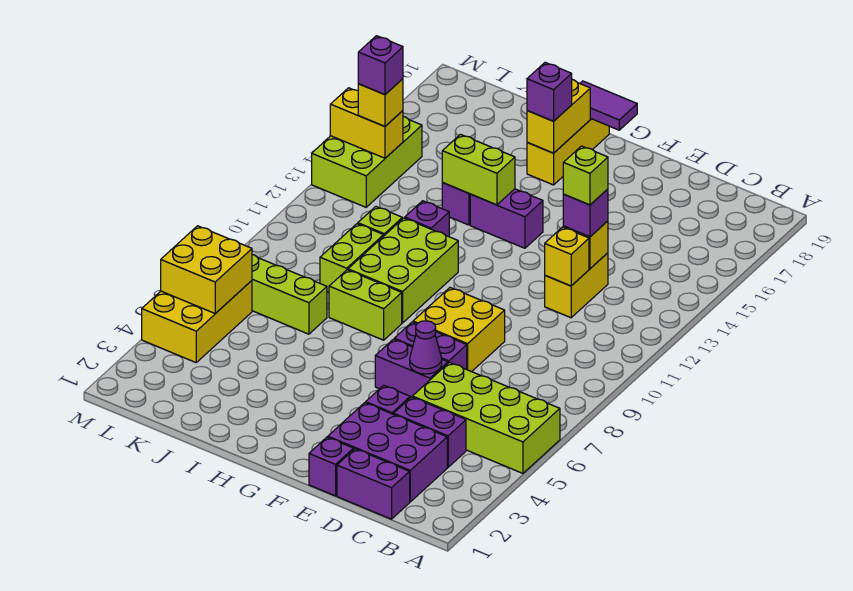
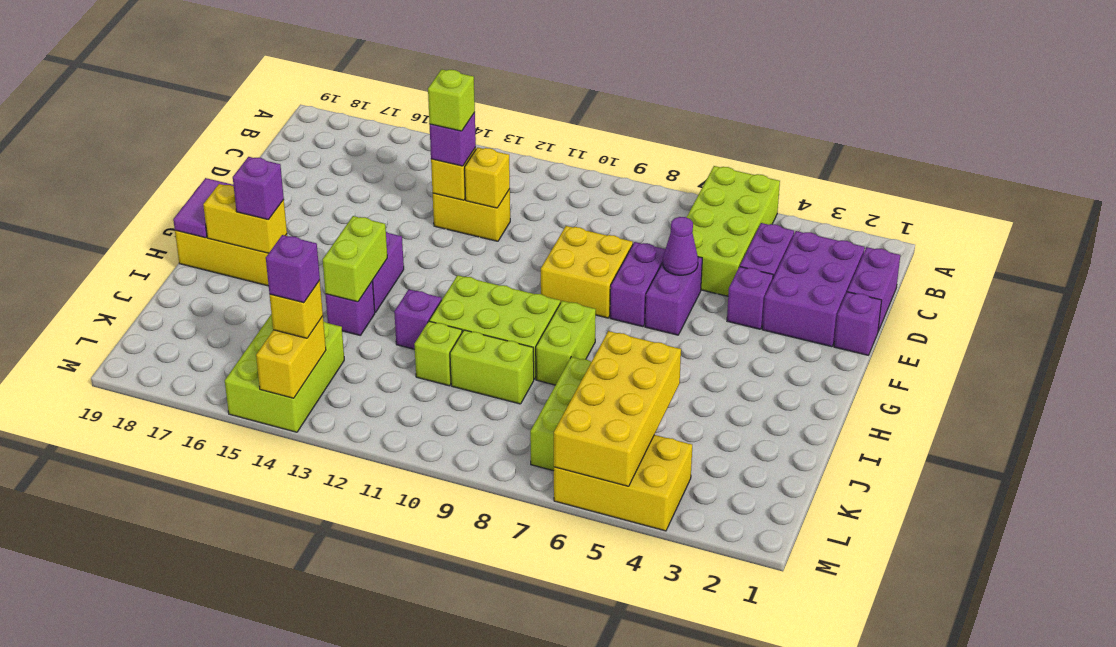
yellow 2x2 brick [161,226,252,313] -> yellow 2x4 brick [554,331,681,486]
lime 2x3 brick [312,117,422,207] -> lime 2x3 brick turned to [225,314,344,432]

